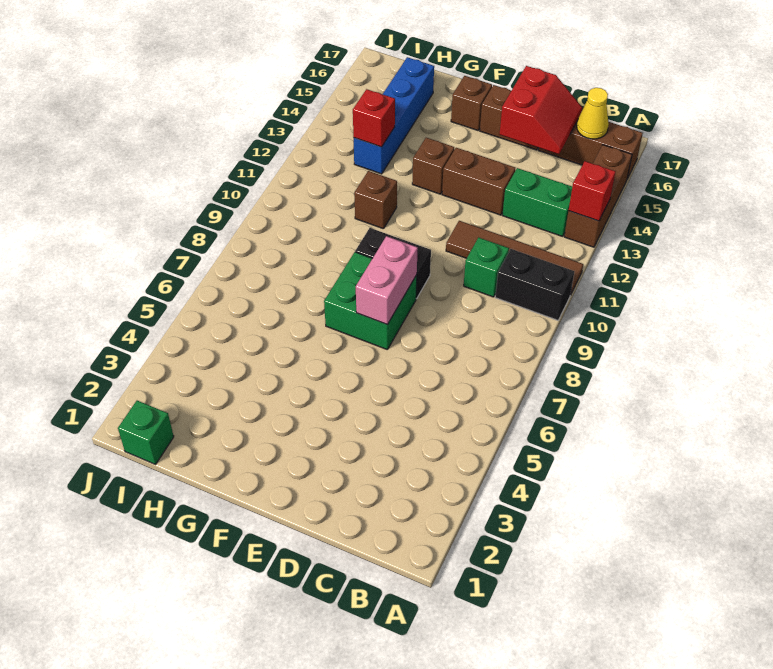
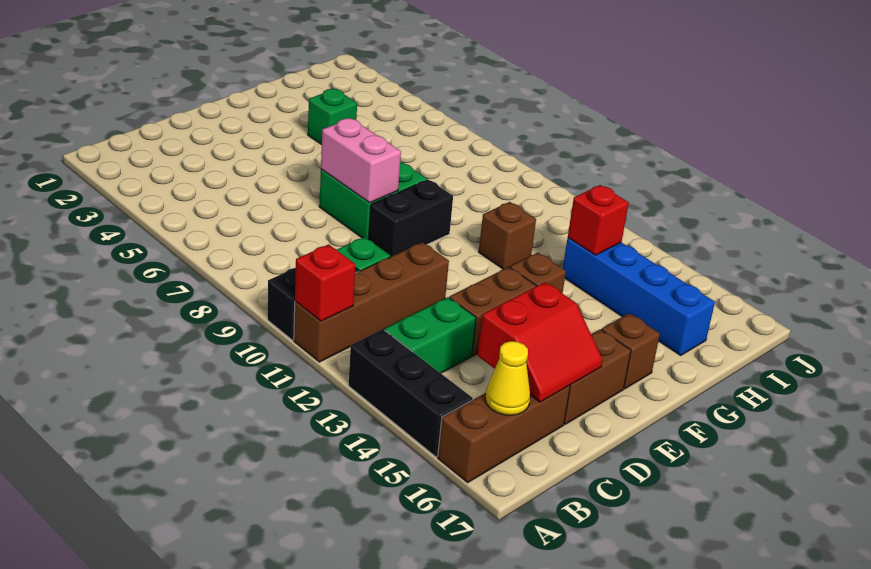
brown 1x4 tile [446,221,583,295] -> brown 1x4 brick [294,242,449,362]
brown 1x3 brick [564,145,632,247] -> black 1x3 brick [348,329,473,457]
red 1x1 brick [569,161,616,221] -> red 1x1 brick moved to [295,244,356,321]
red 2x2 slope [500,66,582,154] -> red 2x2 slope turned to [478,282,603,402]
green 1x1 brick [118,401,174,464] -> green 1x1 brick moved to [308,89,357,145]

